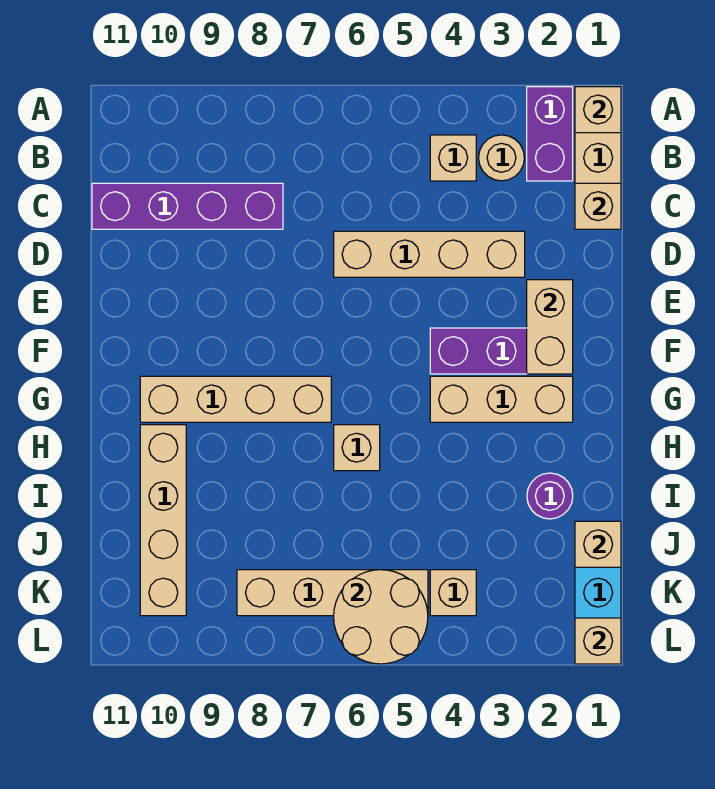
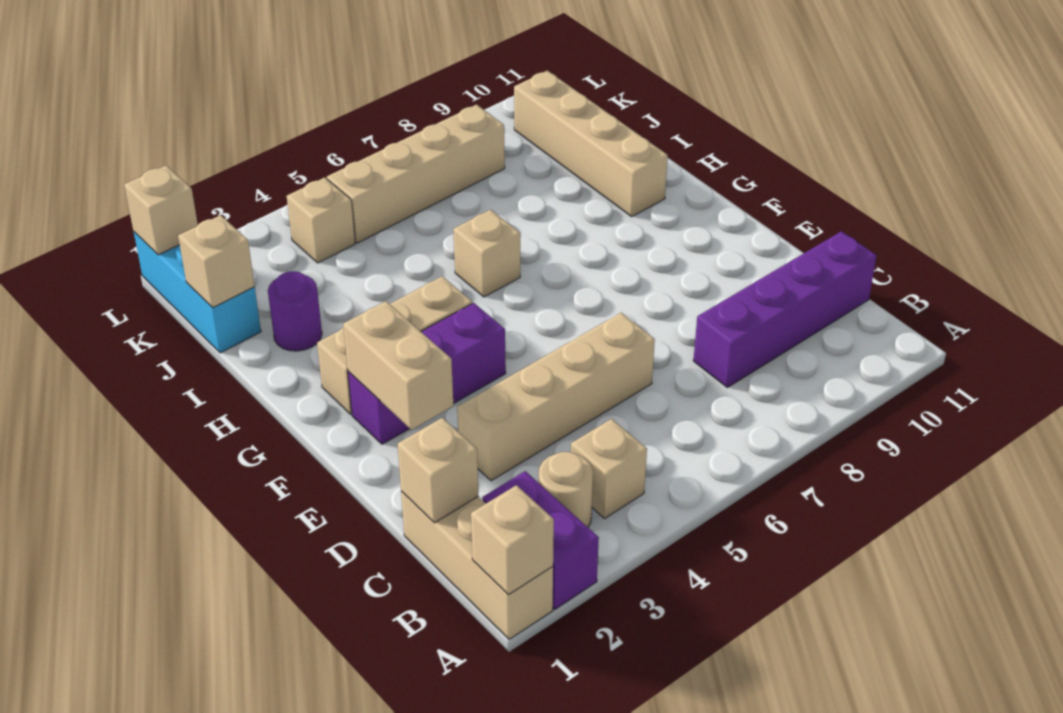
tan 1x4 brick [140,376,331,422] -> none
tan 2x2 round brick [334,570,428,664] -> none

